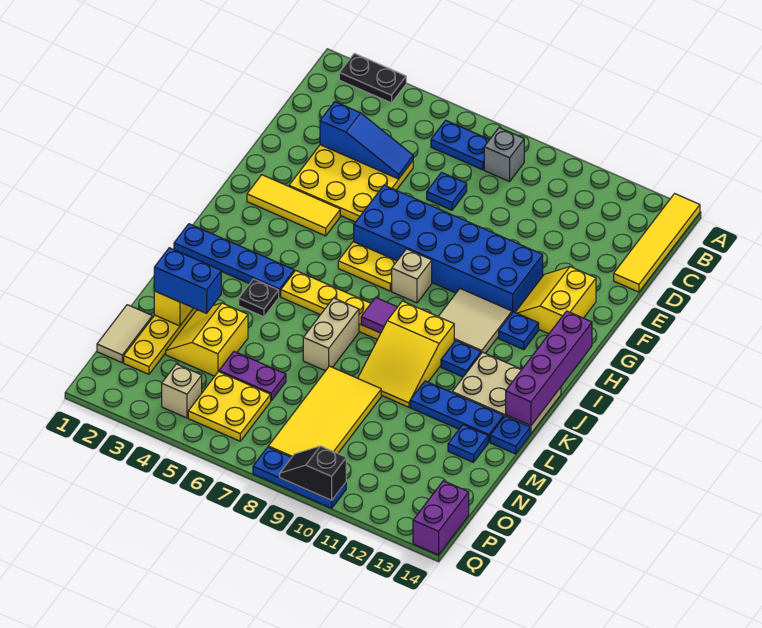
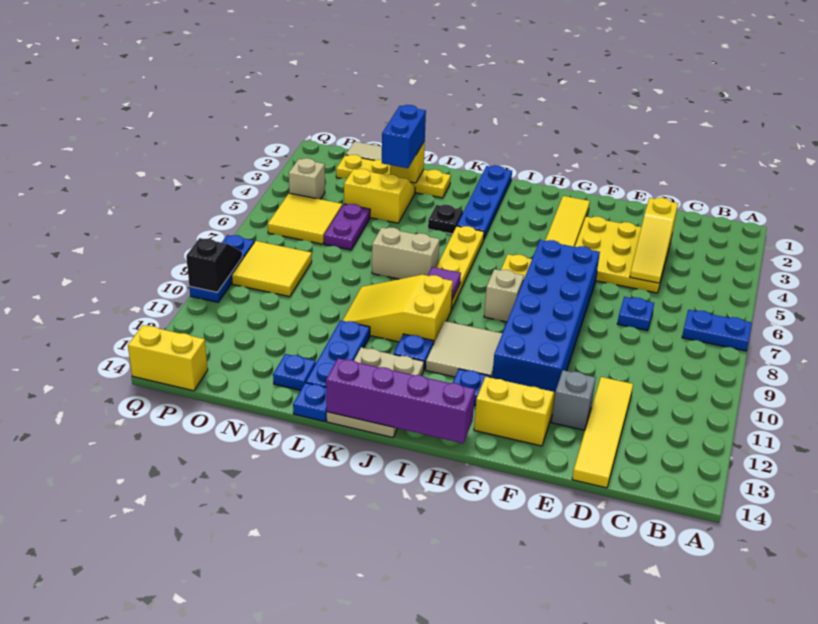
black 1x2 plate [339,53,406,103] -> none
yellow 1x4 tile [614,194,700,292] -> yellow 1x4 tile turned to [572,377,633,488]
blue 1x2 plate [431,120,490,170] -> blue 1x2 plate turned to [682,310,752,351]
grey 1x1 brick [484,128,524,182] -> grey 1x1 brick moved to [552,370,596,430]
blue 1x3 slope [320,102,413,179] -> yellow 1x3 slope [630,198,678,283]
yellow 2x4 tile [268,366,381,457] -> yellow 2x2 tile [232,241,312,297]
yellow 2x2 plate [188,372,271,441] -> yellow 2x2 tile [268,193,342,244]
purple 1x2 brick [413,481,469,555] -> yellow 1x2 brick [128,325,208,391]

